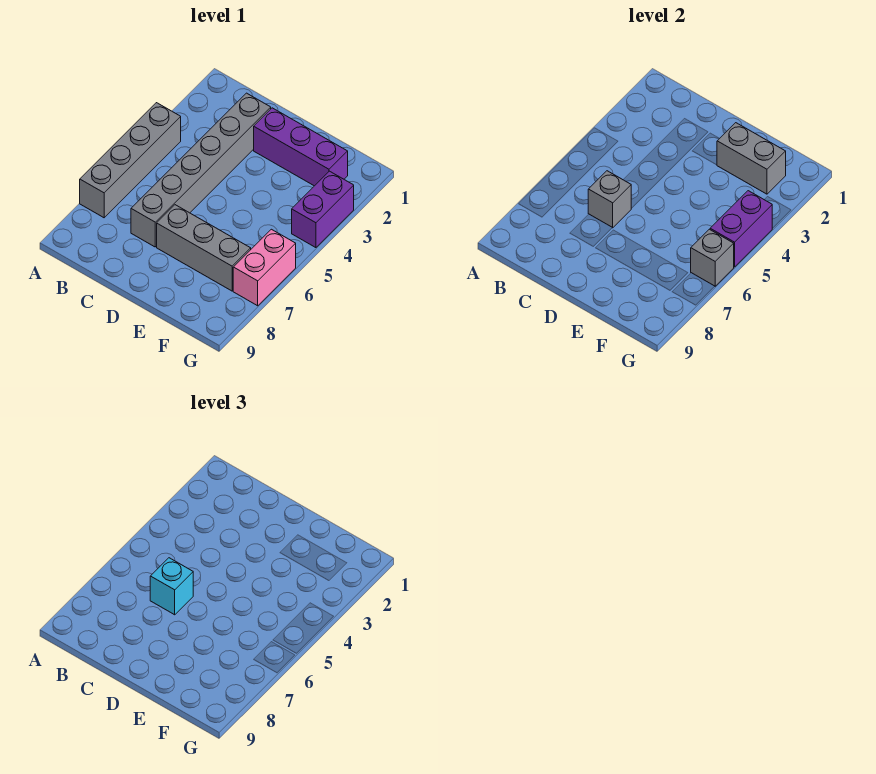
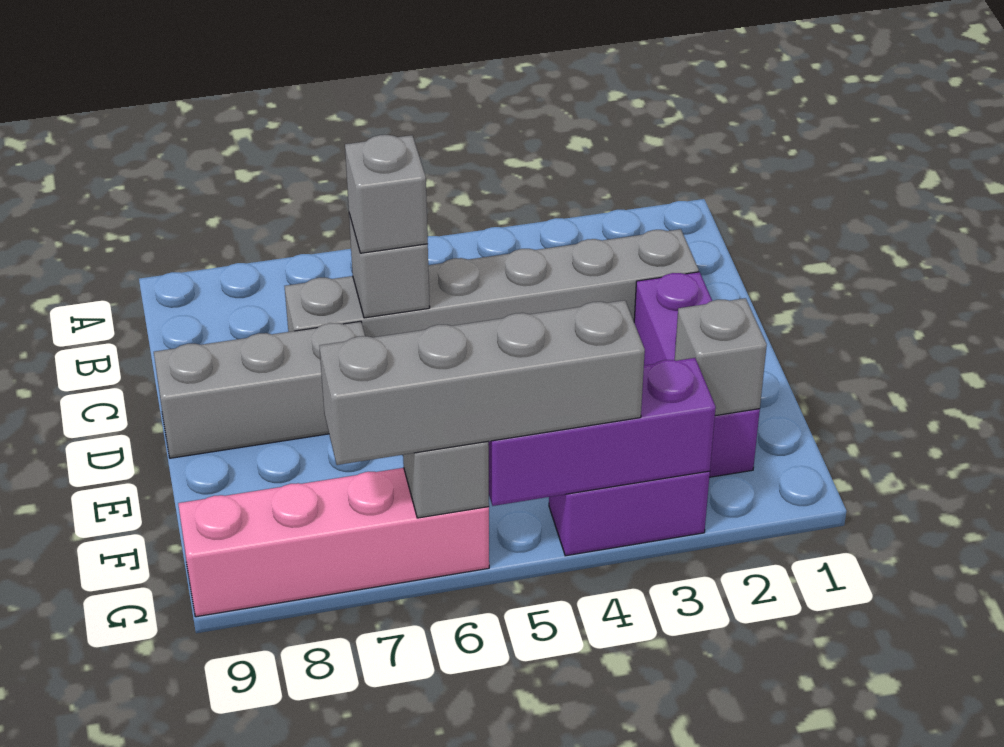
grey 1x4 brick [80,103,181,218] -> grey 1x4 brick moved to [319,300,645,465]
cyan 1x1 brick [150,558,193,615] -> grey 1x1 brick [345,135,428,253]
grey 1x3 brick [157,205,251,291] -> grey 1x3 brick turned to [154,321,365,458]
grey 1x2 brick [717,123,786,194] -> grey 1x1 brick [675,298,767,416]
purple 1x2 brick [710,191,772,267] -> purple 1x3 brick [488,358,716,506]
pink 1x2 brick [233,229,296,306] -> pink 1x4 brick [178,468,489,617]

